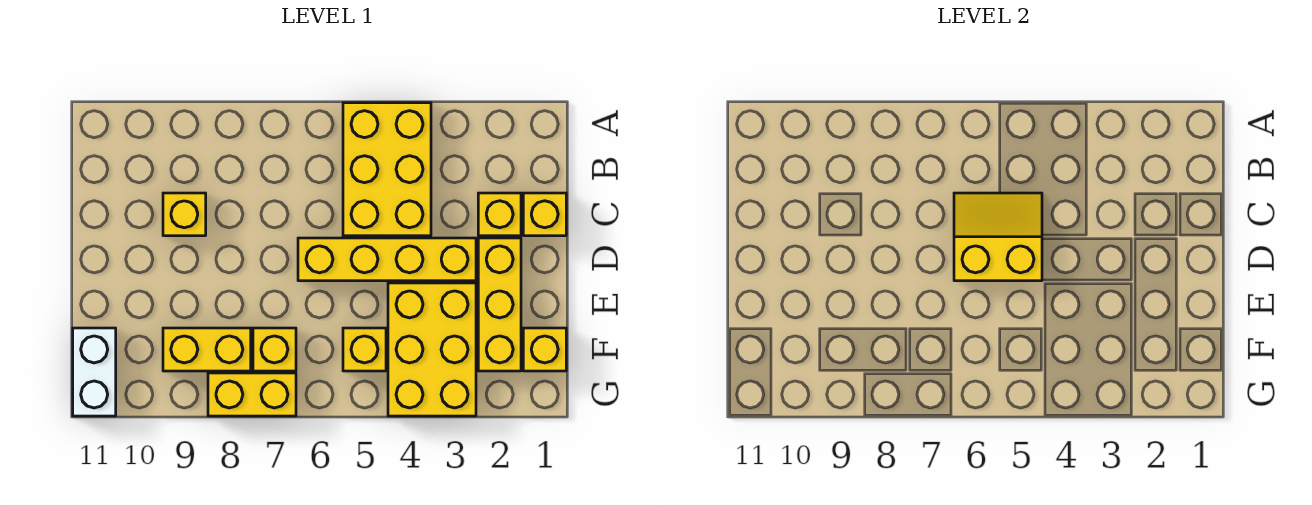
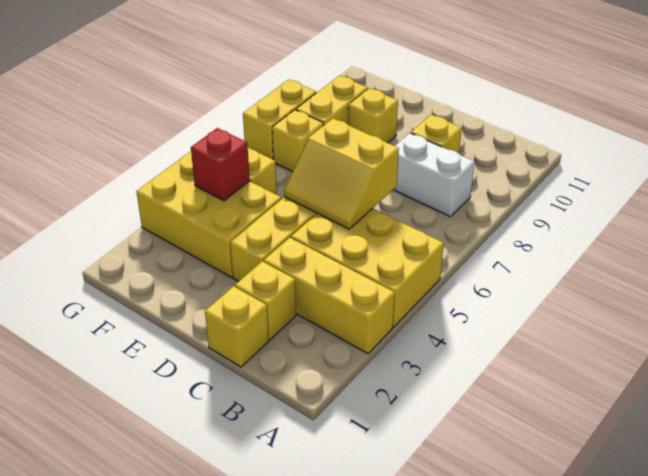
yellow 2x2 slope [954,193,1042,281] -> yellow 2x2 slope turned to [284,119,399,229]
yellow 1x3 brick [478,238,521,371] -> yellow 1x3 brick moved to [264,237,395,354]
yellow 1x1 brick [523,328,566,371] -> yellow 1x1 brick moved to [348,88,398,143]
none -> red 1x1 brick [191,128,250,201]
white 1x2 brick [73,328,116,416] -> white 1x2 brick moved to [393,133,475,217]

